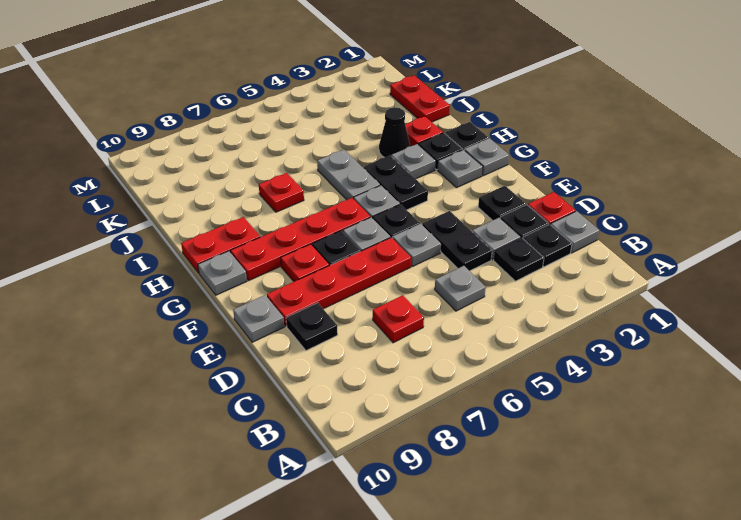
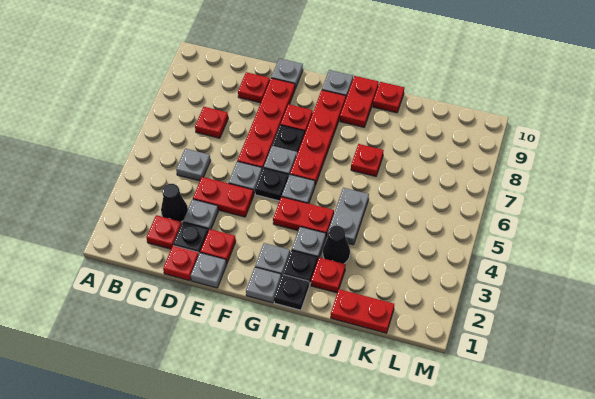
grey 1x1 plate [551,211,599,253] -> grey 1x1 plate moved to [191,253,226,288]
black 1x1 plate [523,224,572,267] -> red 1x1 plate [146,215,182,249]
black 1x1 plate [494,238,544,281] -> black 1x1 cone [161,184,188,222]
black 1x2 plate [422,211,492,271] -> red 1x2 plate [193,177,254,217]
black 1x1 plate [286,303,338,351] -> red 1x1 plate [238,72,270,103]
black 1x1 plate [478,186,526,221] -> red 1x1 plate [200,229,236,264]
black 1x2 plate [364,156,428,210] -> red 1x2 plate [273,197,334,237]
grey 1x2 plate [317,150,380,200] -> grey 1x2 plate turned to [329,188,369,245]
none -> red 1x1 plate [373,82,404,113]

